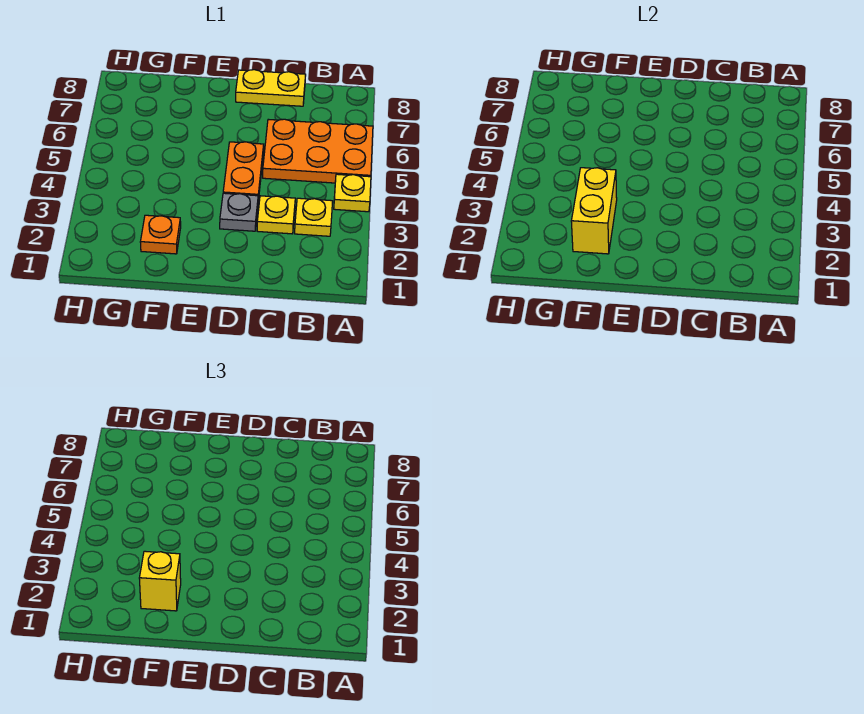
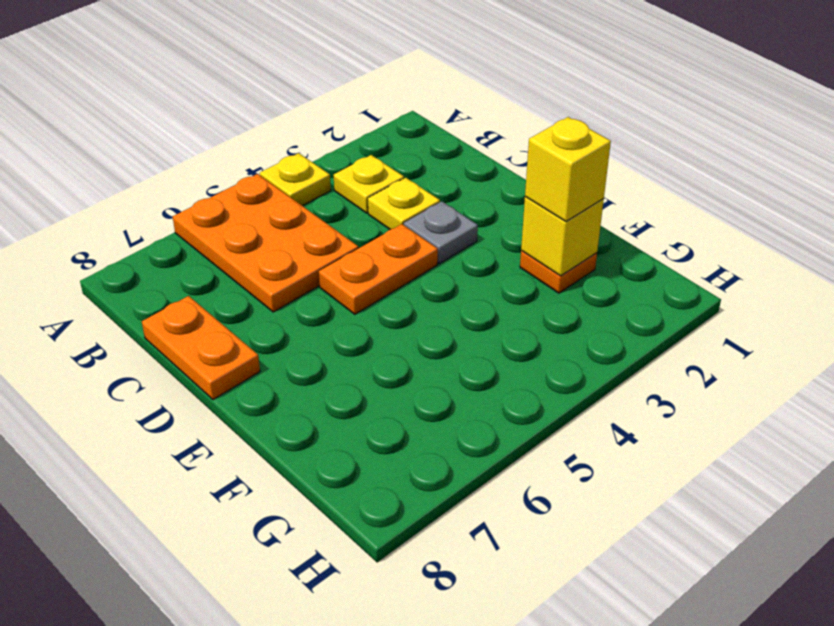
yellow 1x2 plate [236,70,306,106] -> orange 1x2 plate [142,296,260,400]
yellow 1x2 brick [571,168,617,254] -> yellow 1x1 brick [521,197,604,276]

